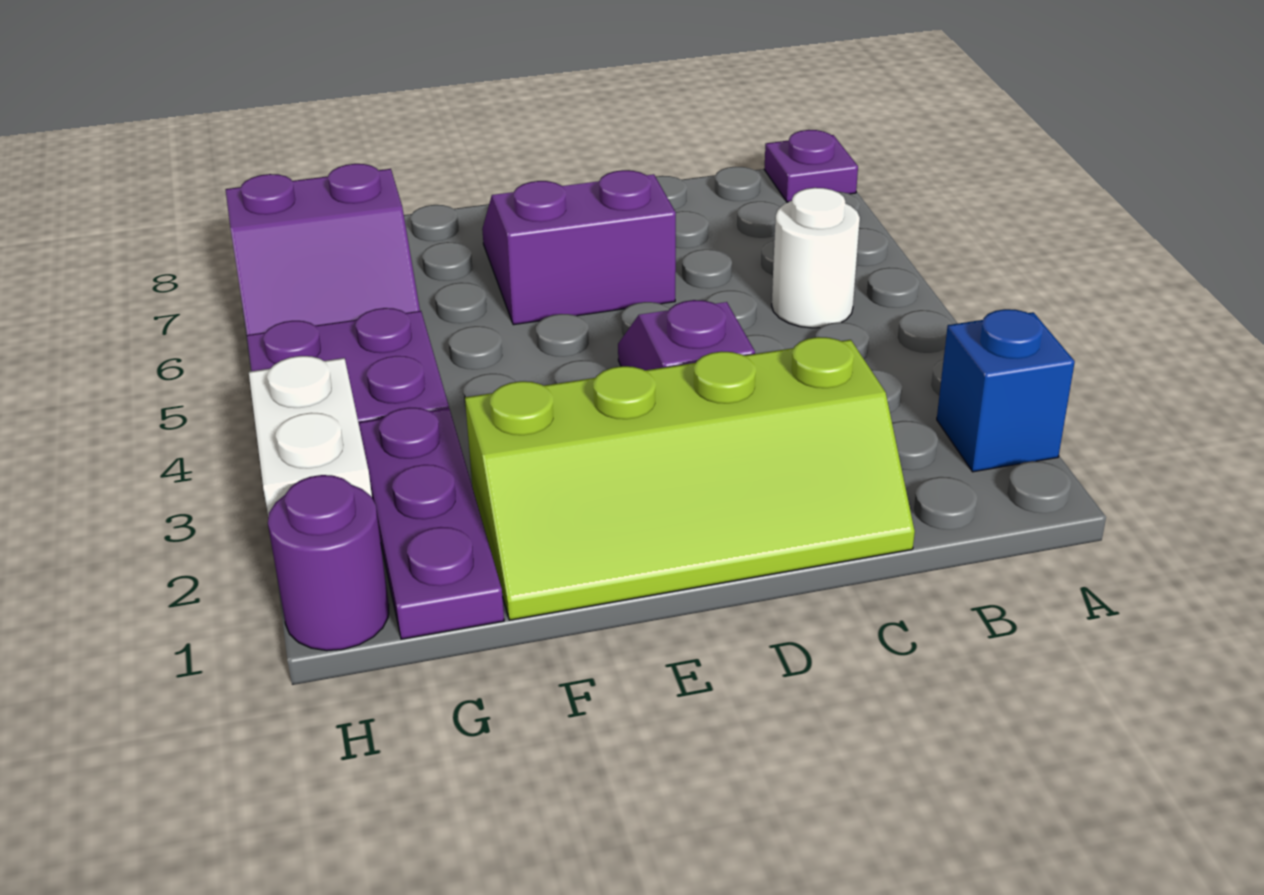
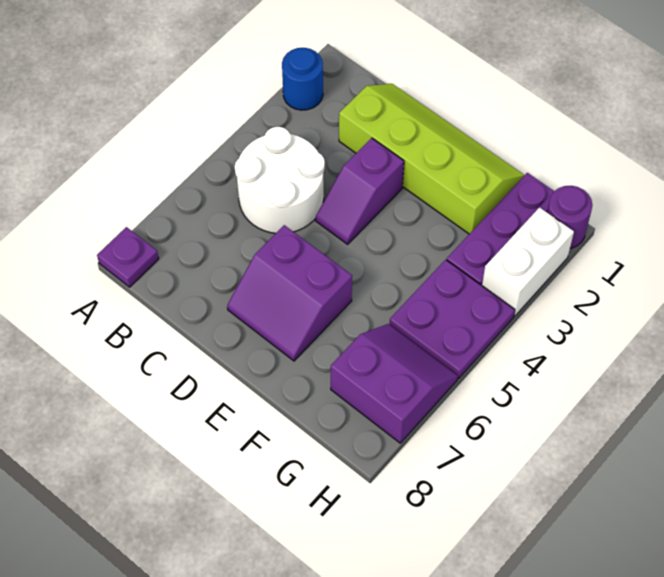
blue 1x1 brick [937,309,1075,472] -> blue 1x1 round brick [282,48,323,110]
white 1x1 round brick [772,188,860,328] -> white 2x2 round brick [235,127,325,233]

